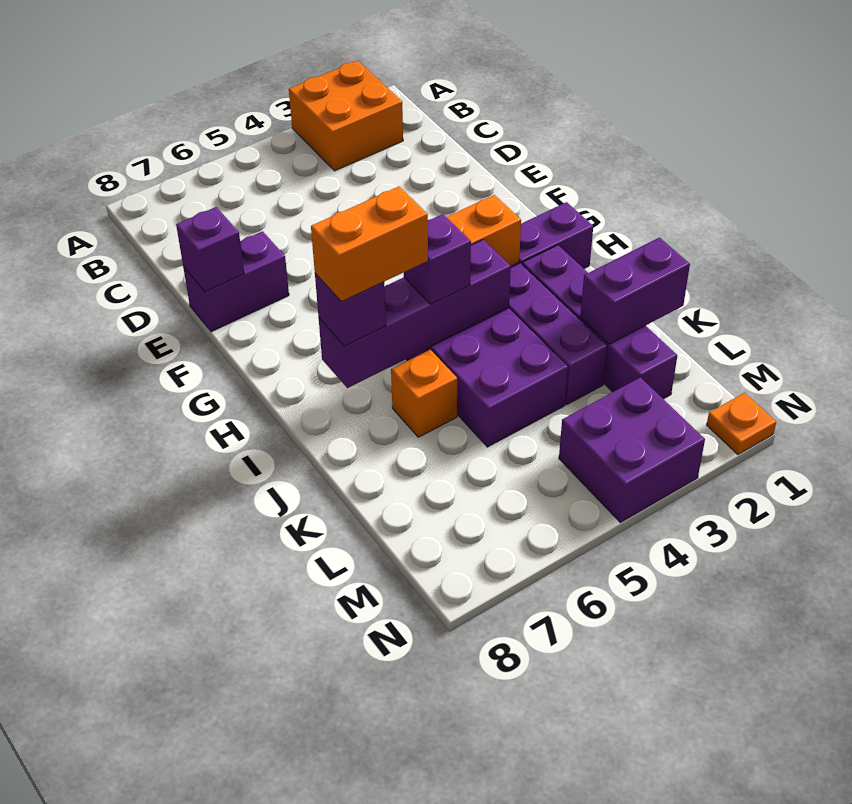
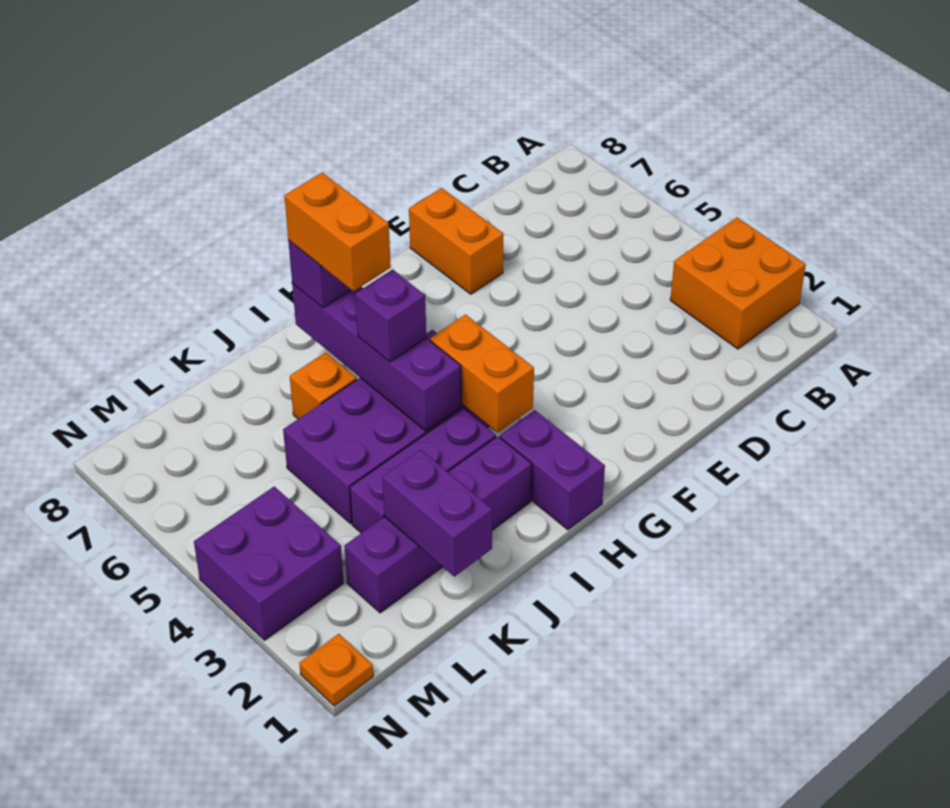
purple 1x2 brick [183,231,289,332] -> orange 1x2 brick [409,188,504,294]
purple 1x1 brick [176,207,244,292] -> none

